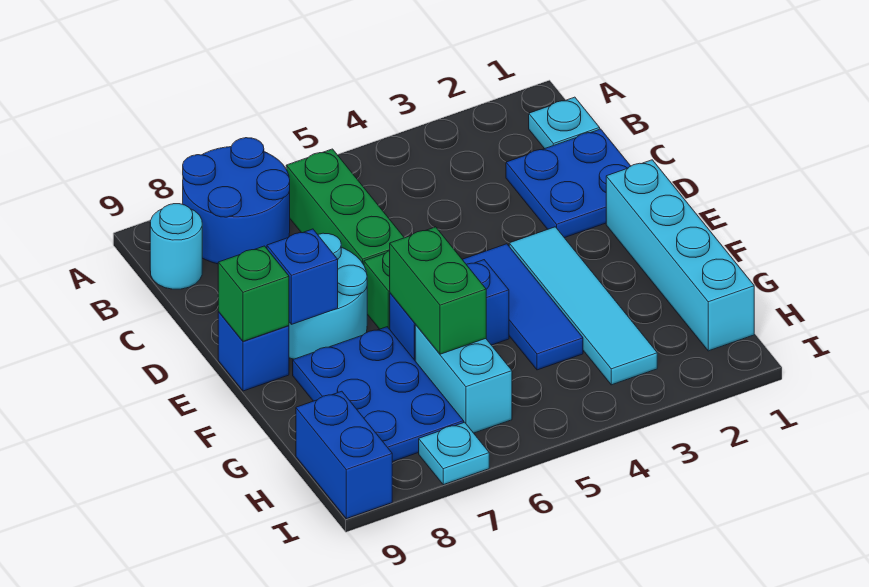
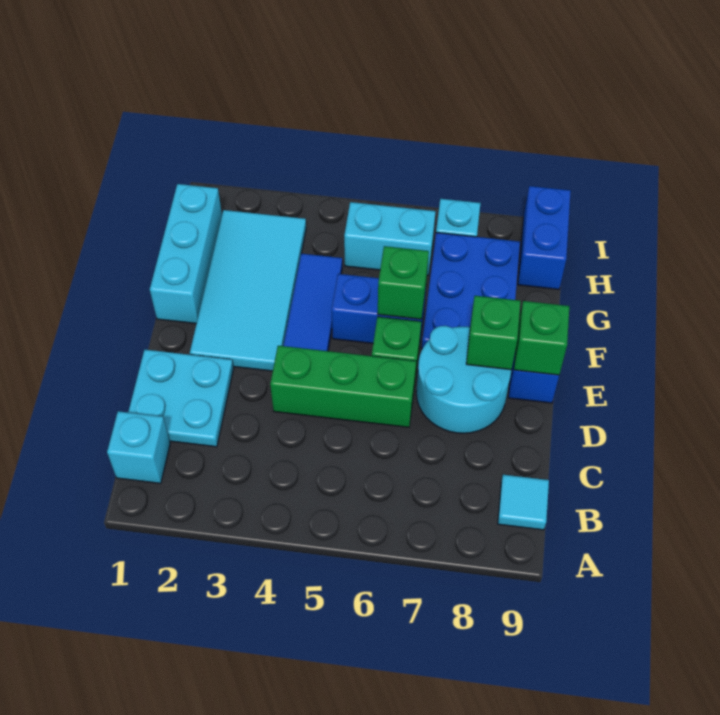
blue 2x2 round brick [183,138,290,264] -> none
cyan 1x1 plate [529,97,600,149] -> cyan 1x1 brick [107,411,170,483]
green 1x3 brick [286,149,404,265] -> green 1x3 brick turned to [270,346,416,427]
cyan 1x1 round brick [150,204,202,289] -> cyan 1x1 tile [498,475,549,530]
blue 2x2 plate [506,129,630,238] -> cyan 2x2 plate [128,350,234,447]
cyan 1x4 brick [606,160,754,351] -> cyan 1x3 brick [150,184,222,324]
cyan 1x4 tile [509,227,657,385] -> cyan 2x4 tile [190,210,306,371]
blue 1x1 brick [267,229,338,324] -> green 1x1 brick [466,296,521,370]
green 1x2 brick [390,227,486,354] -> green 1x1 brick [378,246,429,319]
cyan 1x2 brick [415,325,512,433] -> cyan 1x2 brick turned to [344,202,436,275]

